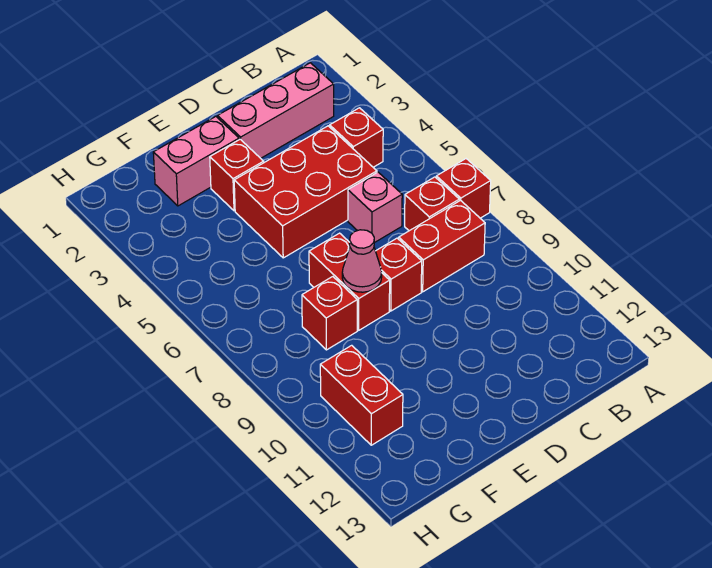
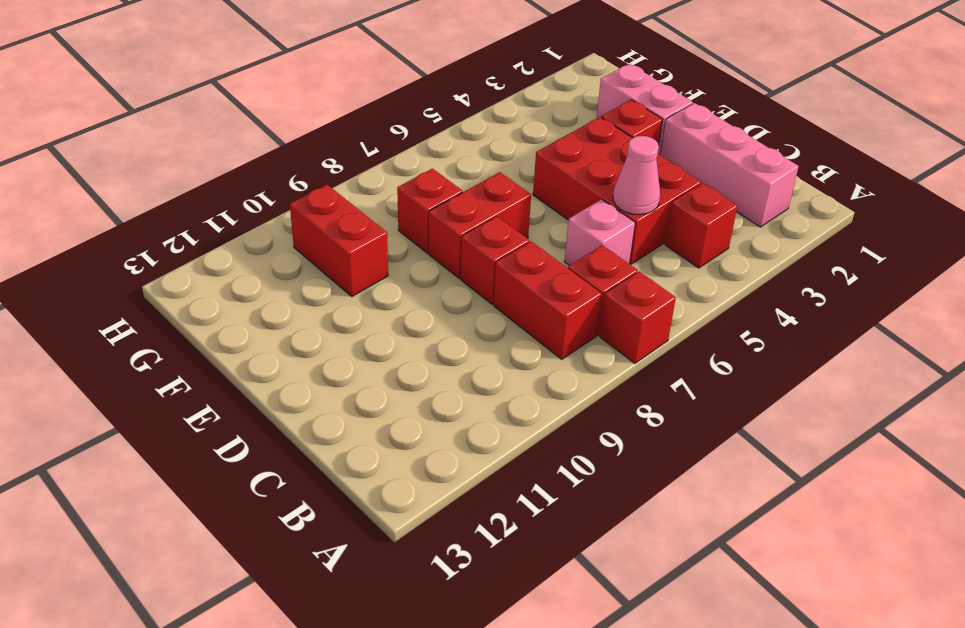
pink 1x1 cone [342,230,382,292] -> pink 1x1 cone moved to [613,136,660,215]
red 1x2 brick [320,345,403,445] -> red 1x2 brick turned to [290,185,388,296]

